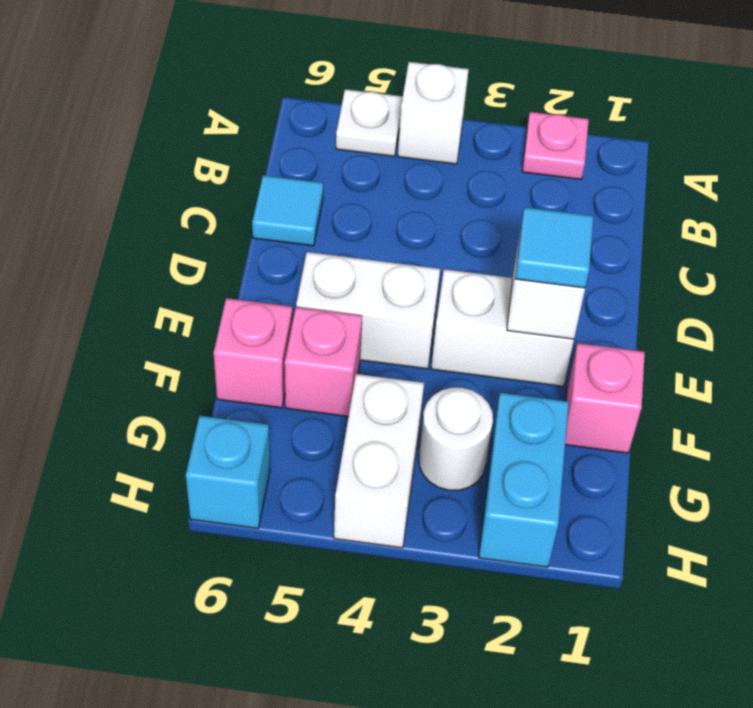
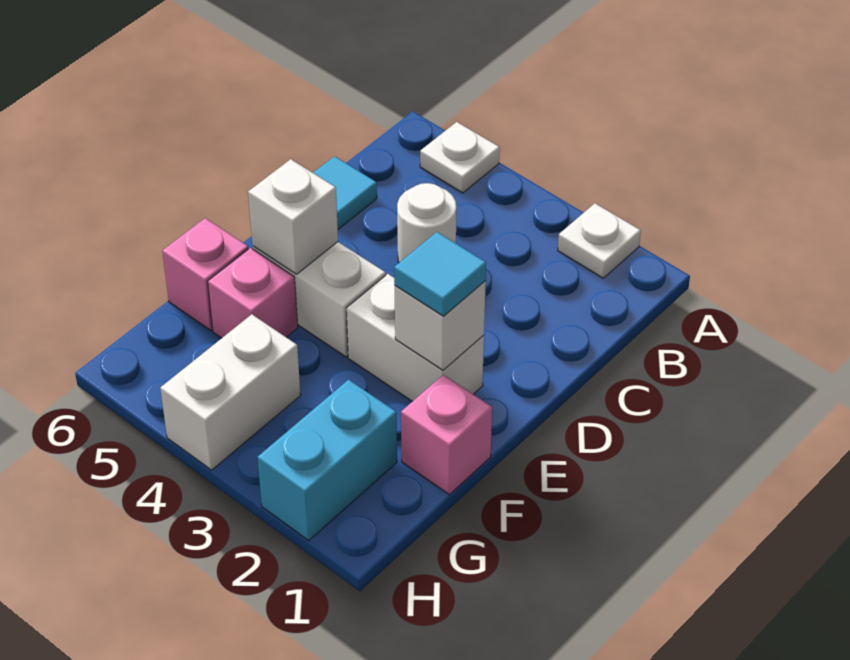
pink 1x1 plate [522,112,589,179] -> white 1x1 plate [558,203,641,278]
white 1x1 brick [398,62,469,164] -> white 1x1 brick moved to [248,159,338,274]
white 1x1 round brick [419,388,493,490] -> white 1x1 round brick moved to [397,183,457,263]
cyan 1x1 brick [186,416,270,528] -> none

